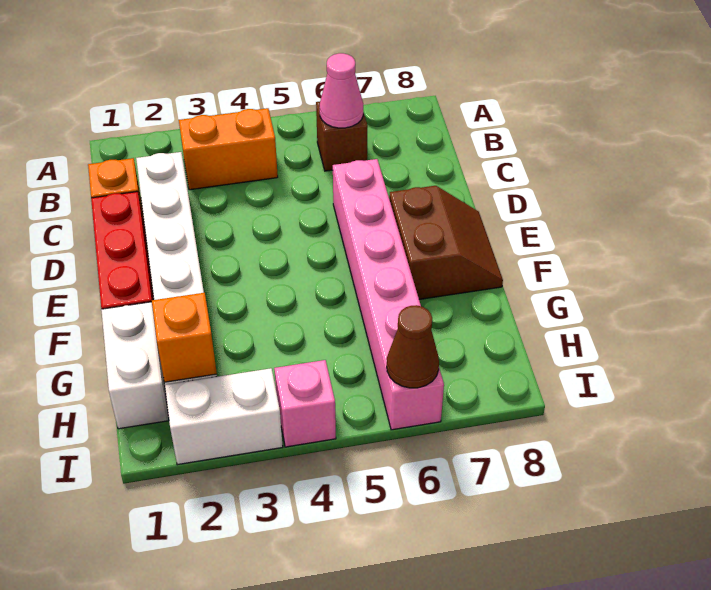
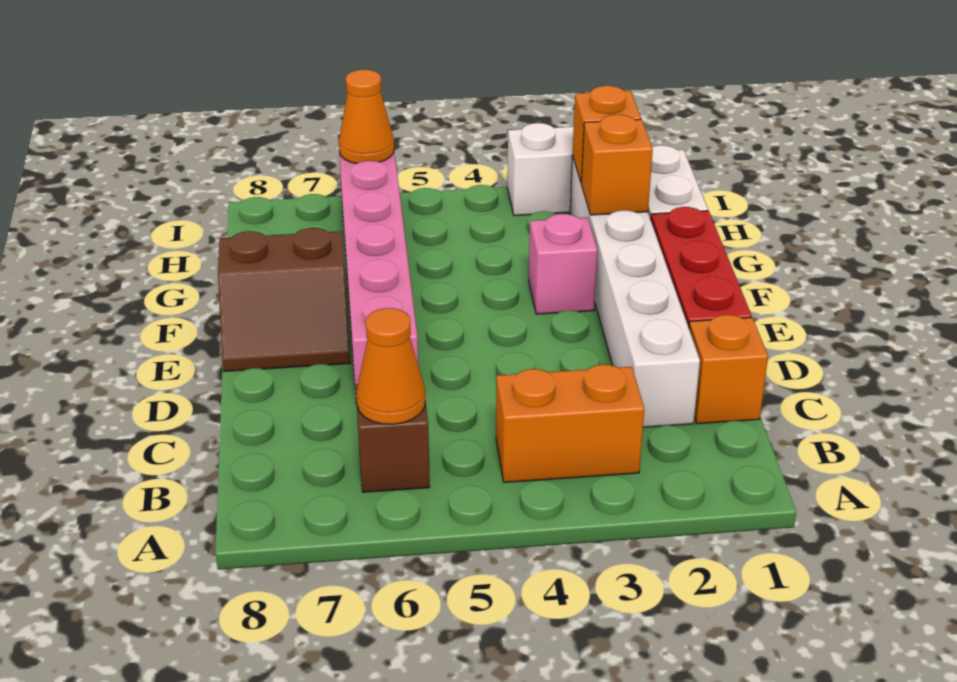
pink 1x1 cone [320,53,363,128] -> orange 1x1 cone [356,308,425,424]
brown 2x2 slope [389,186,503,299] -> brown 2x2 slope turned to [218,228,350,371]
none -> orange 1x1 brick [581,115,653,215]
pink 1x1 brick [274,360,336,447] -> pink 1x1 brick moved to [529,214,597,314]
brown 1x1 cone [387,305,439,388] -> orange 1x1 cone [339,70,394,163]

